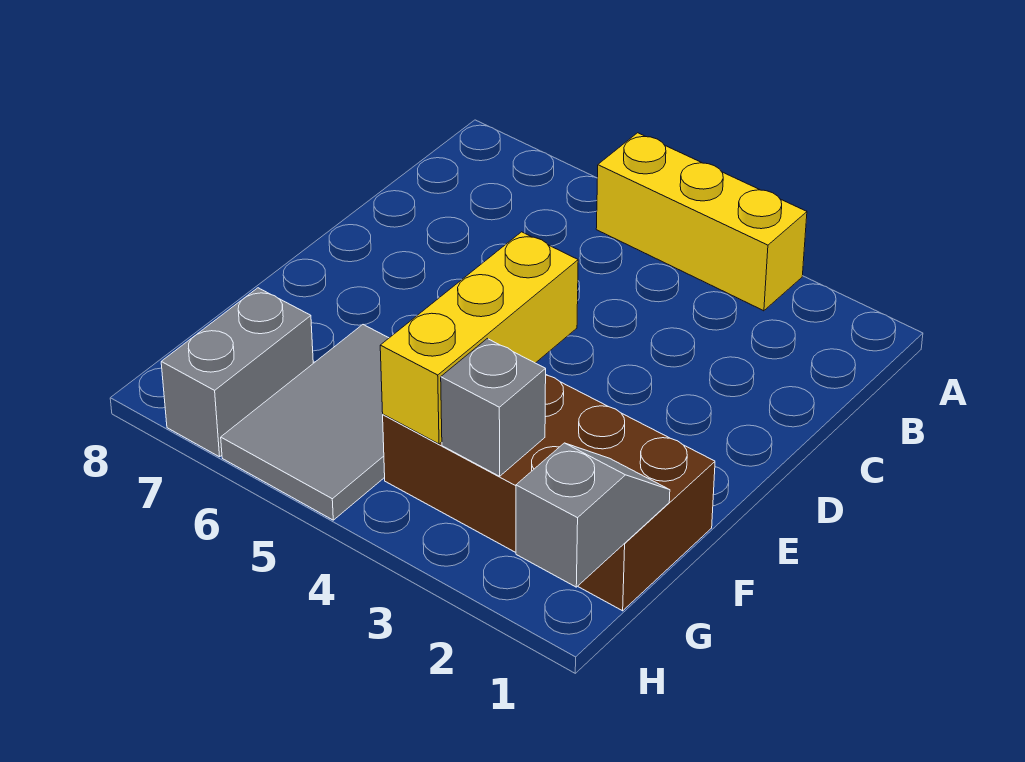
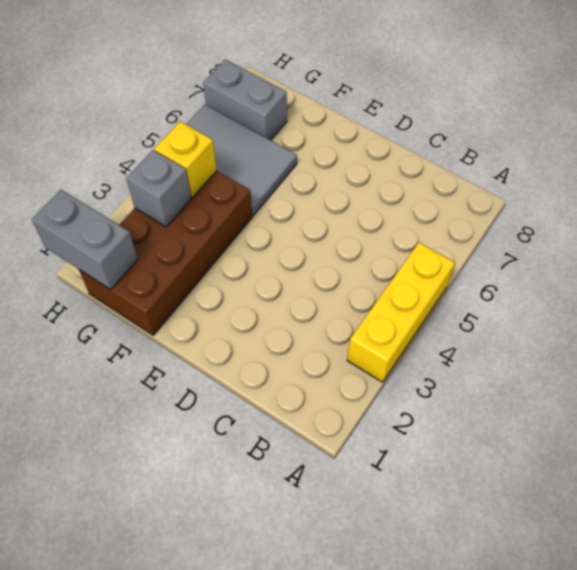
yellow 1x3 brick [380,232,578,444] -> yellow 1x1 brick [154,122,217,197]
grey 1x2 slope [516,443,670,587] -> grey 1x2 brick [32,190,138,290]

